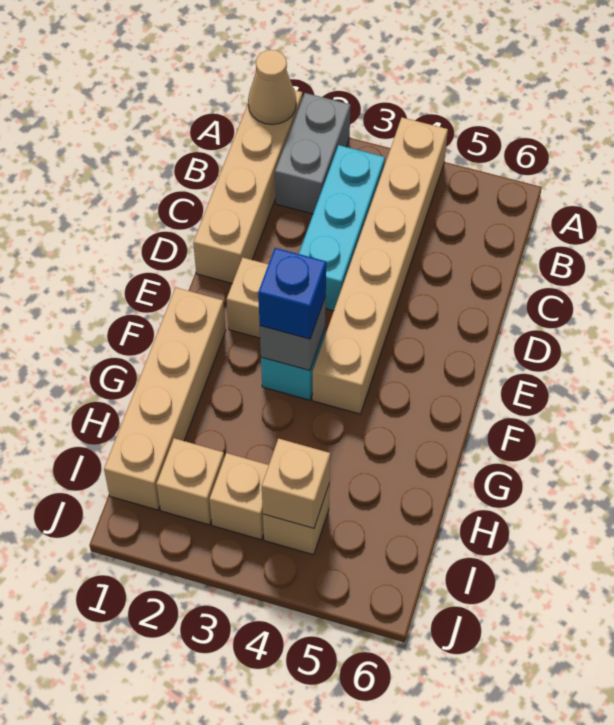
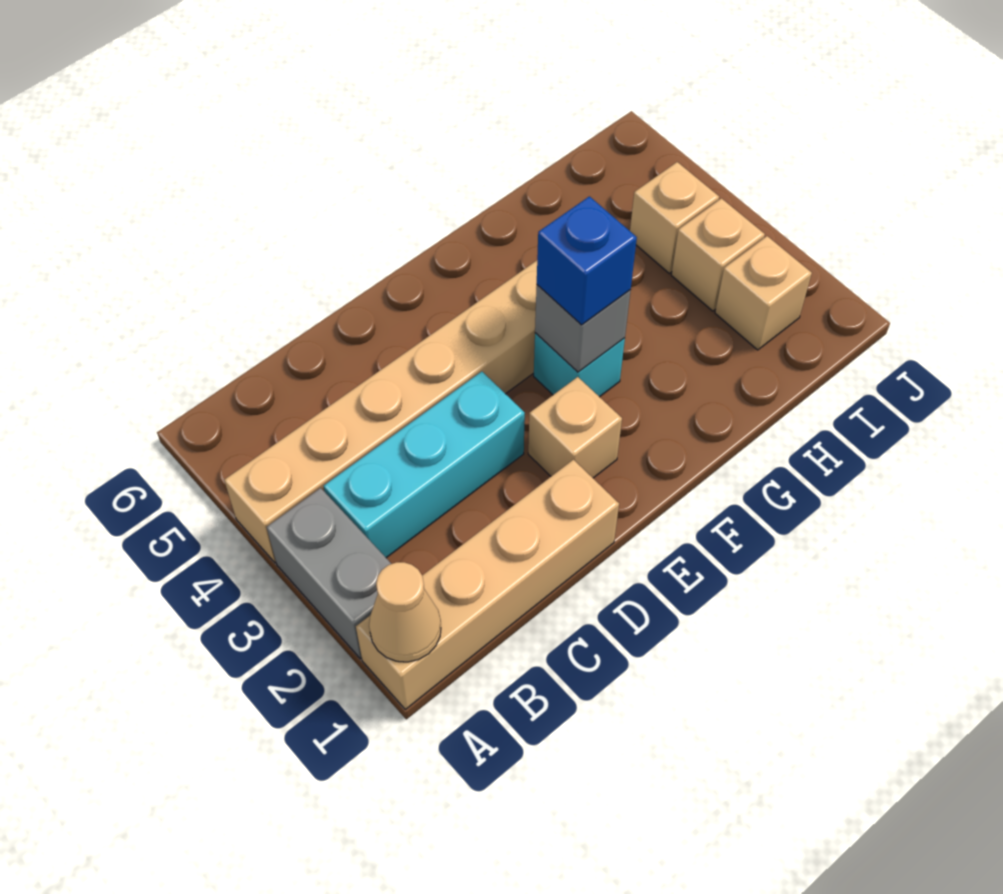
grey 1x2 brick [275,93,351,214] -> grey 1x2 brick turned to [267,488,391,659]
tan 1x4 brick [104,288,226,510] -> none
tan 1x1 brick [262,439,330,528] -> none

